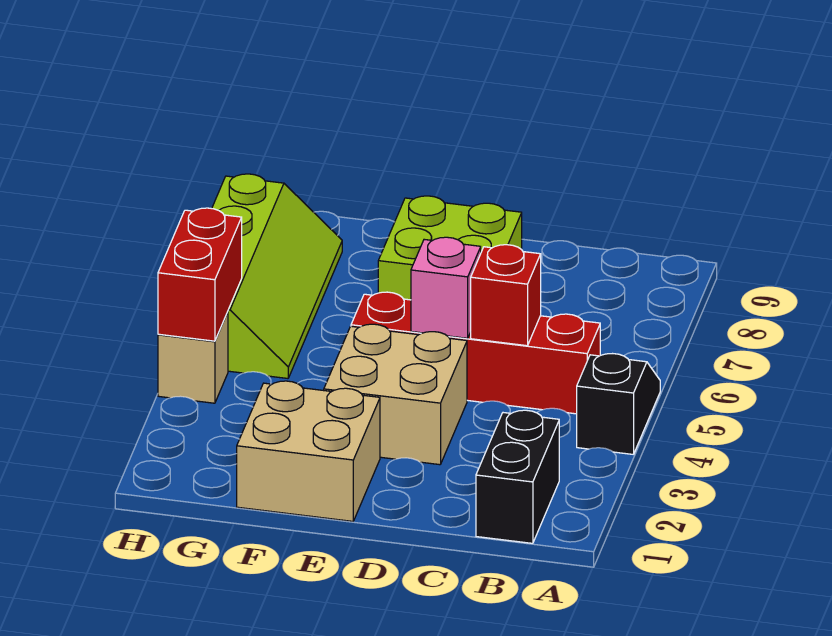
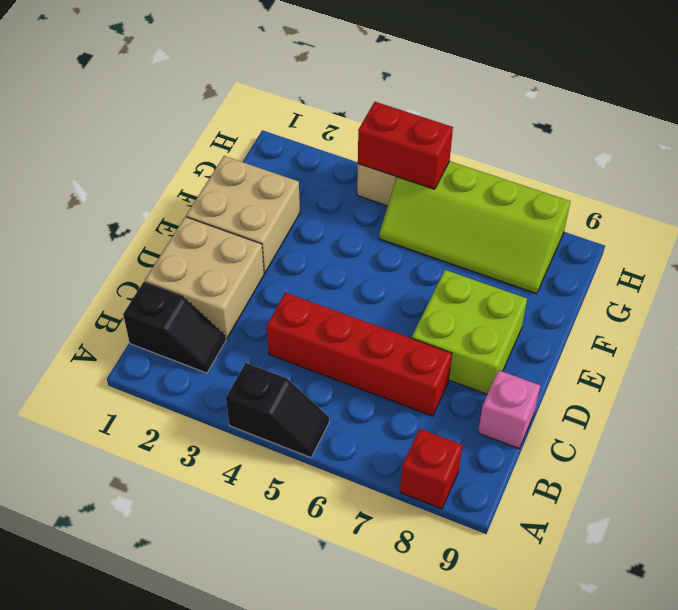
black 1x2 brick [476,410,559,543] -> black 1x2 slope [123,282,226,373]
red 1x4 brick [351,292,600,414] -> red 1x4 brick turned to [267,292,452,416]
red 1x1 brick [471,245,541,346] -> red 1x1 brick moved to [400,429,462,509]
tan 2x2 brick [324,324,467,465] -> tan 2x2 brick moved to [145,217,264,339]
pink 1x1 brick [411,237,481,338] -> pink 1x1 brick moved to [478,370,540,449]

